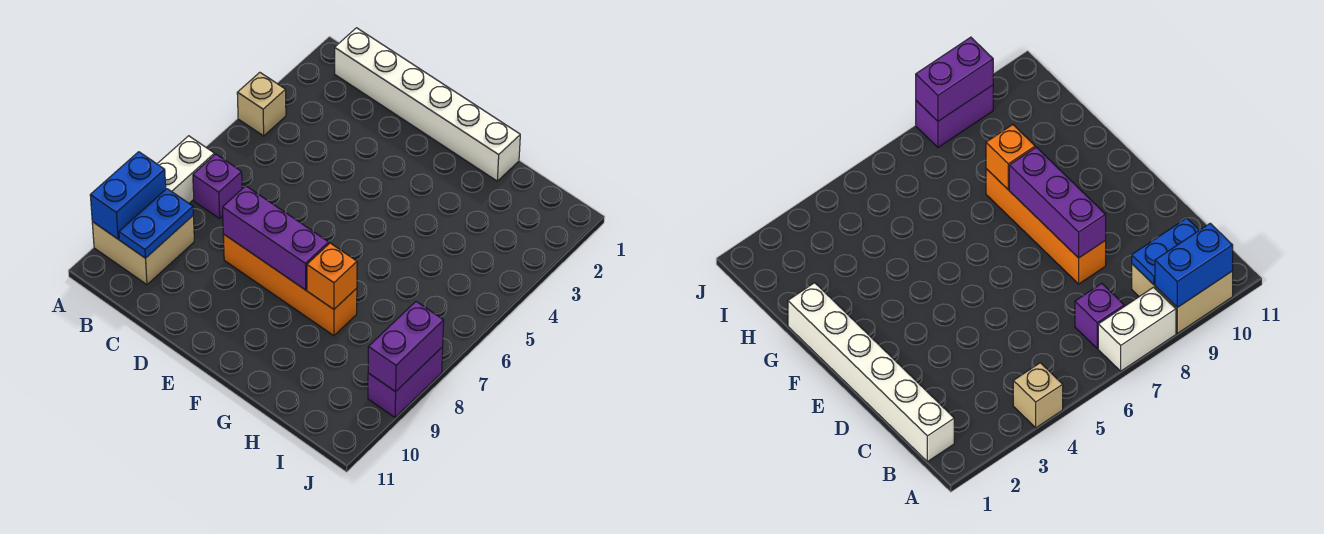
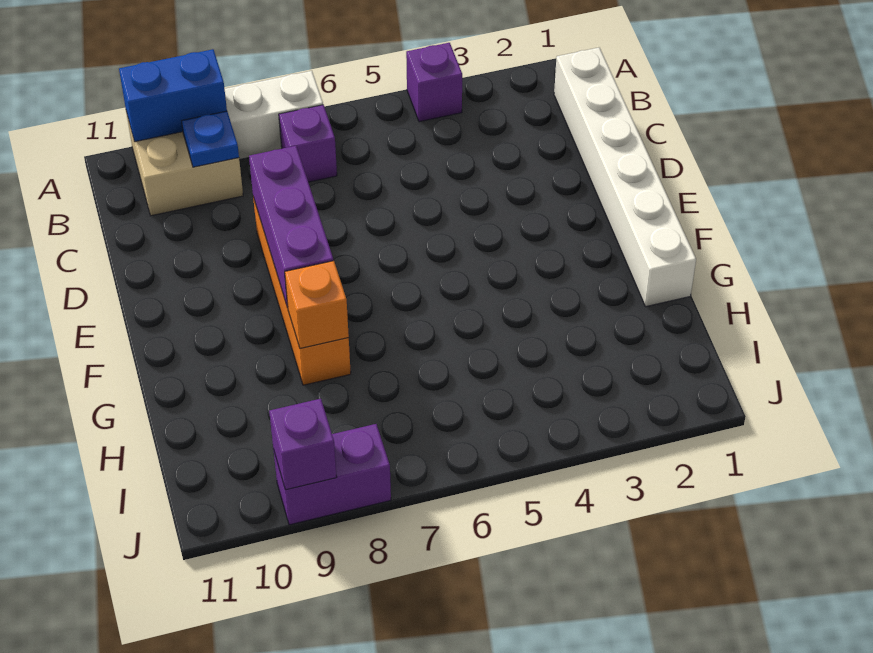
tan 1x1 brick [237,73,286,136] -> purple 1x1 brick [406,43,462,122]
blue 1x2 plate [119,189,193,258] -> blue 1x1 plate [182,111,239,167]
purple 1x2 brick [368,302,444,392] -> purple 1x1 brick [269,399,337,490]

